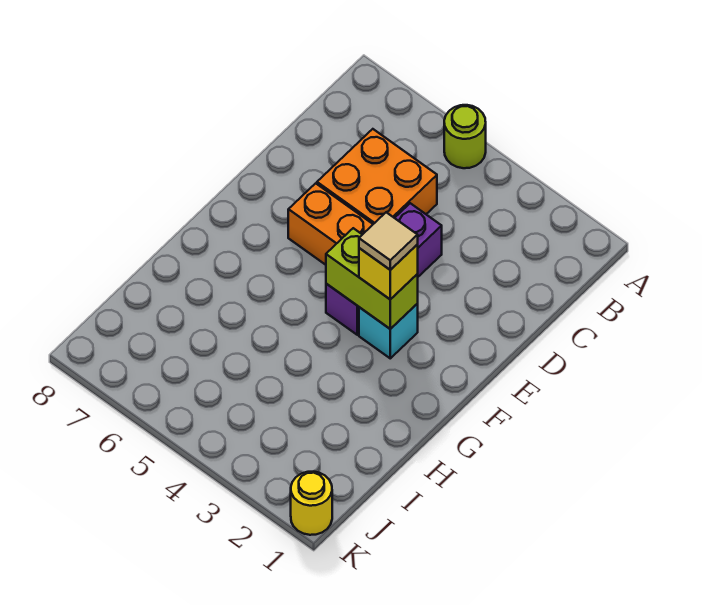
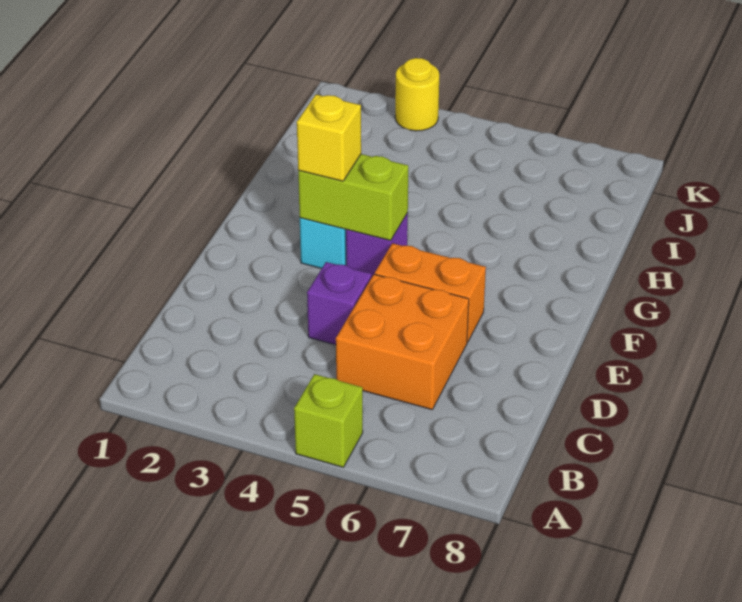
lime 1x1 round brick [444,105,486,168] -> lime 1x1 brick [294,374,363,467]
tan 1x1 tile [359,212,418,270] -> none
yellow 1x1 round brick [291,472,332,535] -> yellow 1x1 round brick moved to [395,58,439,131]

